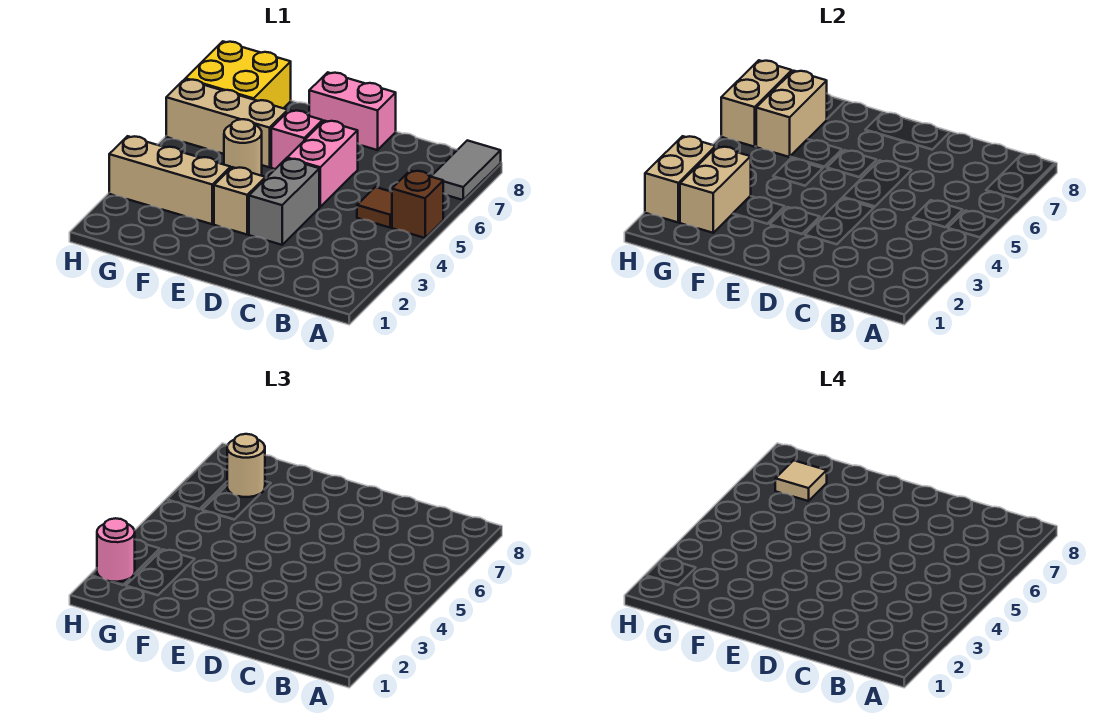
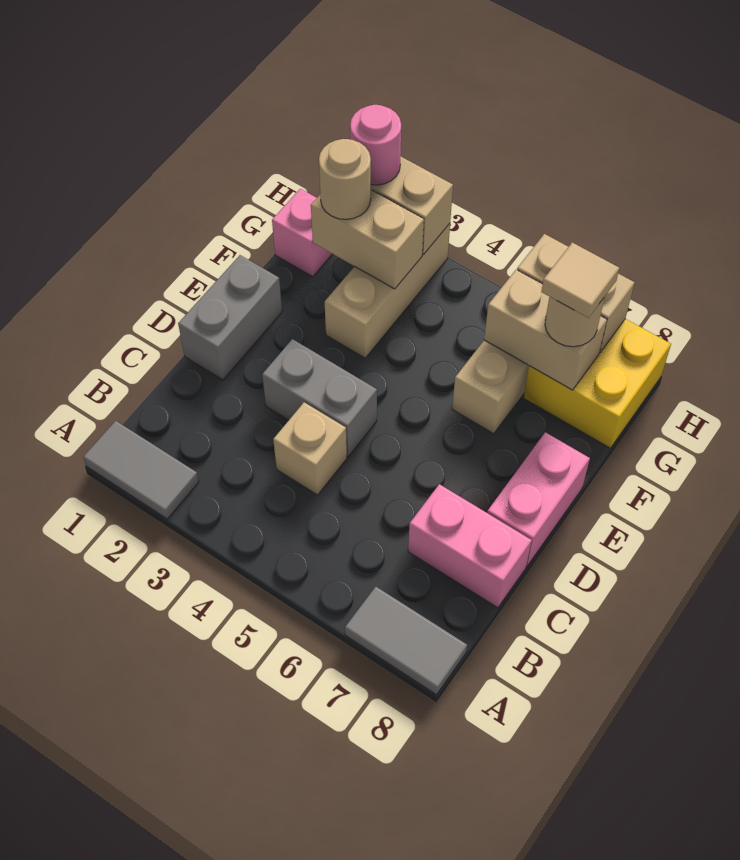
none -> grey 1x2 tile [83,421,199,519]
brown 1x1 brick [392,171,443,238] -> none
brown 1x1 tile [357,187,392,228] -> none
none -> grey 1x2 brick [178,255,282,380]
pink 1x2 brick [287,121,358,207] -> pink 1x2 brick moved to [408,484,532,608]
tan 1x1 brick [214,167,265,234] -> tan 1x1 brick moved to [273,402,347,495]
pink 1x1 brick [271,110,323,169] -> pink 1x1 brick moved to [272,189,332,277]
tan 1x1 round brick [224,119,262,175] -> tan 1x1 round brick moved to [319,139,371,219]

